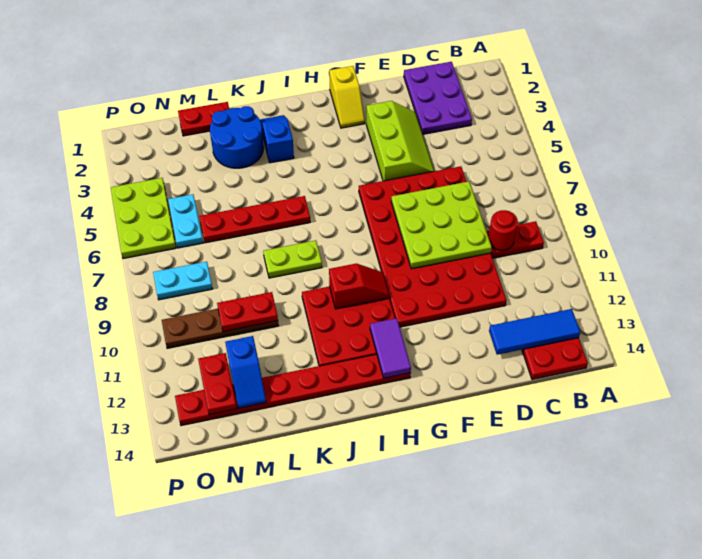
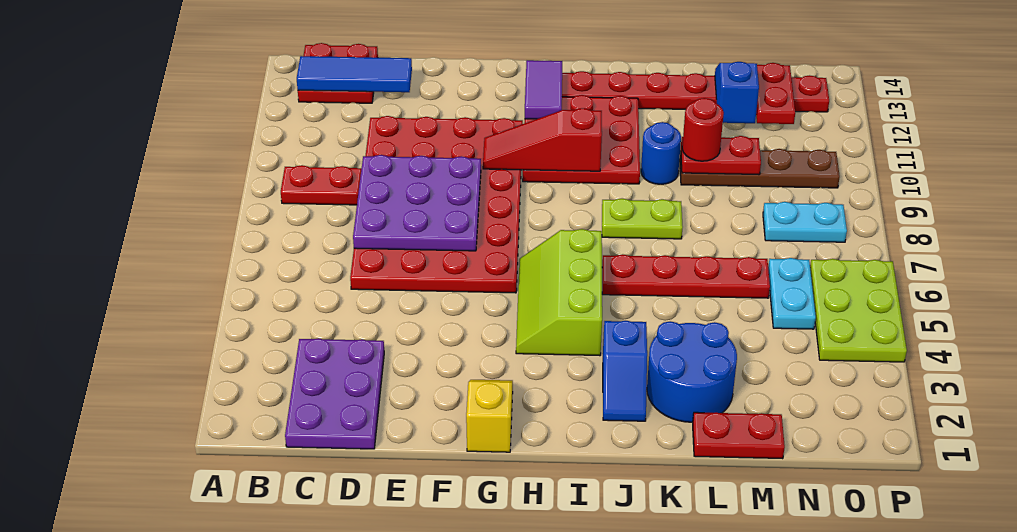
red 1x1 round brick [488,210,518,251] -> red 1x1 round brick moved to [682,98,724,161]
lime 3x3 plate [391,181,492,269] -> purple 3x3 plate [353,155,481,251]
lime 2x3 slope [366,101,434,181] -> lime 2x3 slope moved to [516,229,602,356]
red 1x2 slope [329,264,390,309] -> red 1x3 slope [483,108,602,171]
none -> blue 1x1 round brick [641,122,681,184]

